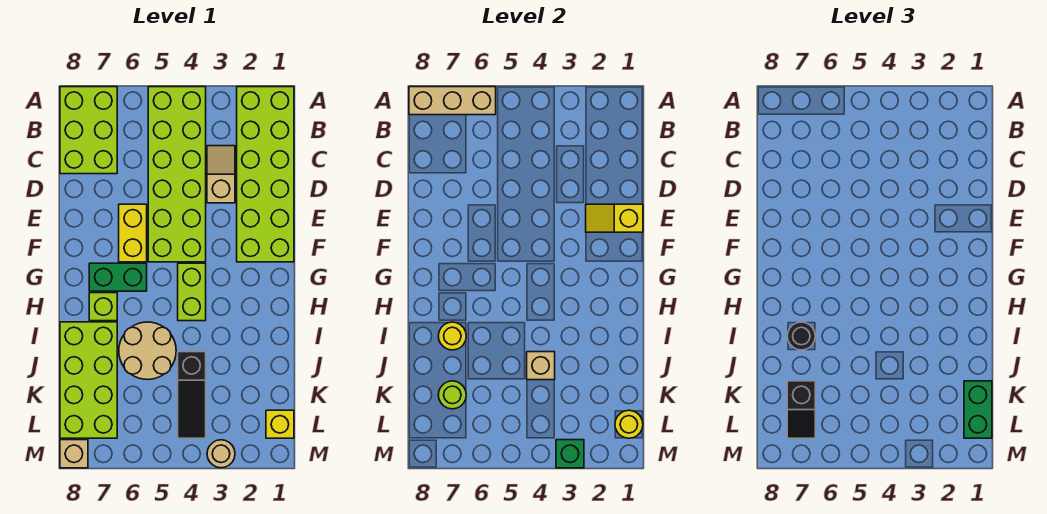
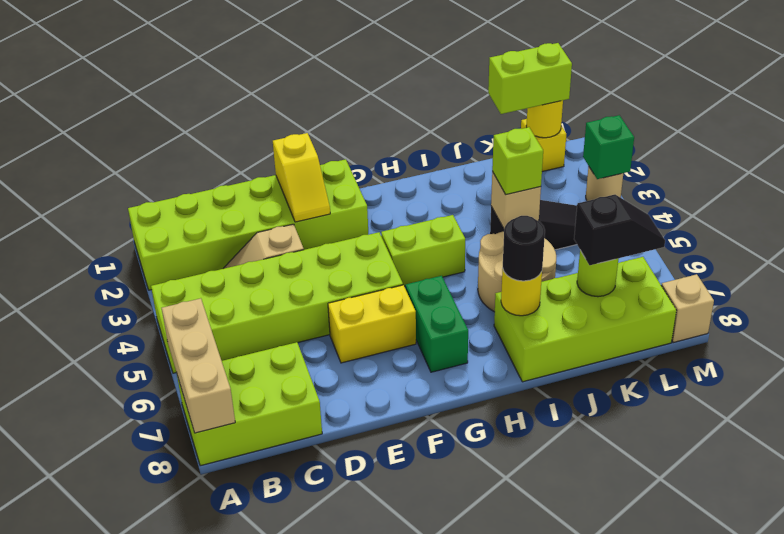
lime 1x1 brick [89,293,117,321] -> lime 1x1 brick moved to [492,127,543,195]
green 1x2 brick [964,381,992,438] -> lime 1x2 brick [488,43,572,114]

